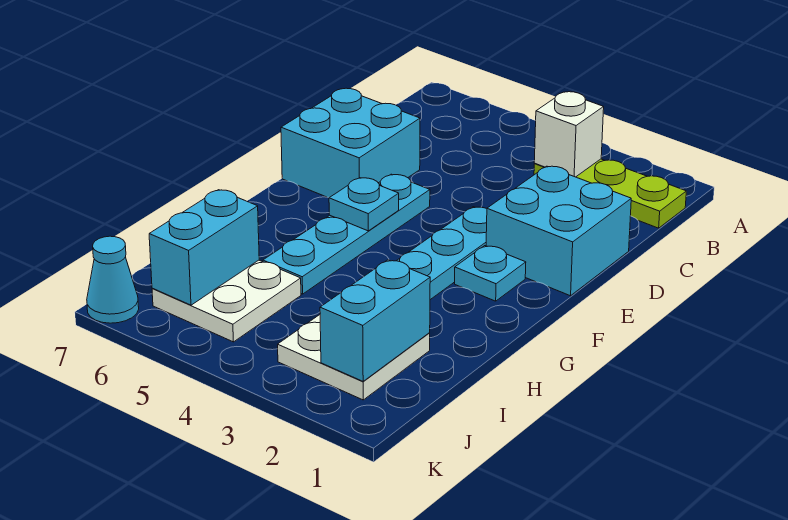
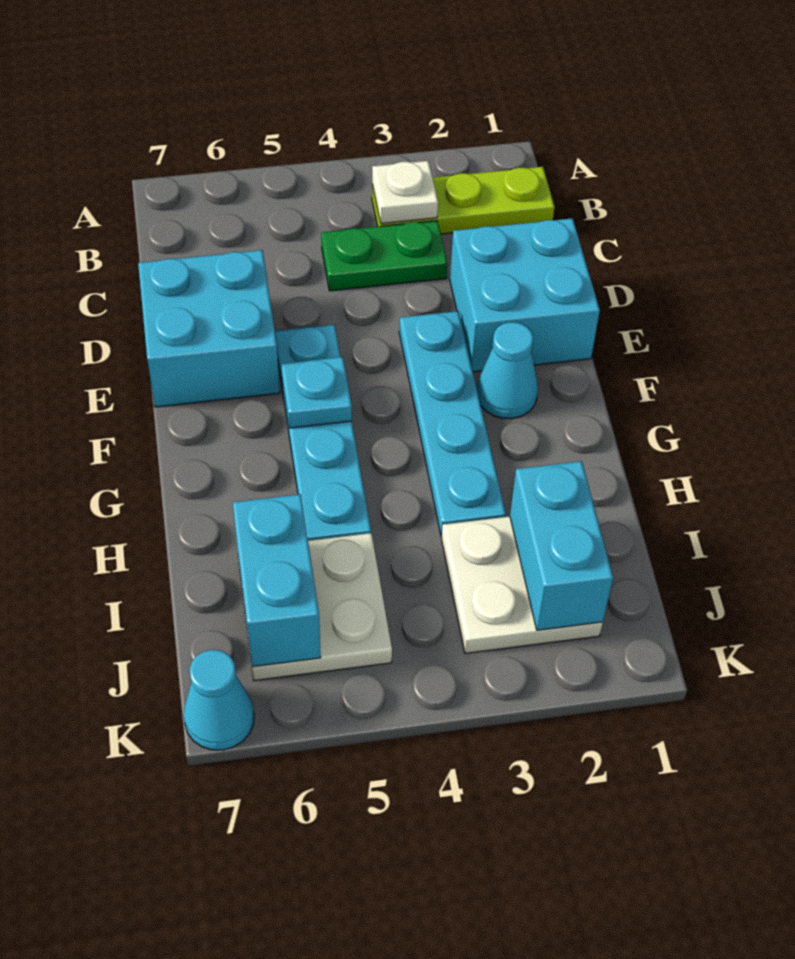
white 1x1 brick [534,92,604,177] -> white 1x1 plate [372,161,438,224]
none -> green 1x2 plate [321,221,447,291]
cyan 1x1 plate [455,246,526,301] -> cyan 1x1 cone [477,322,538,419]

